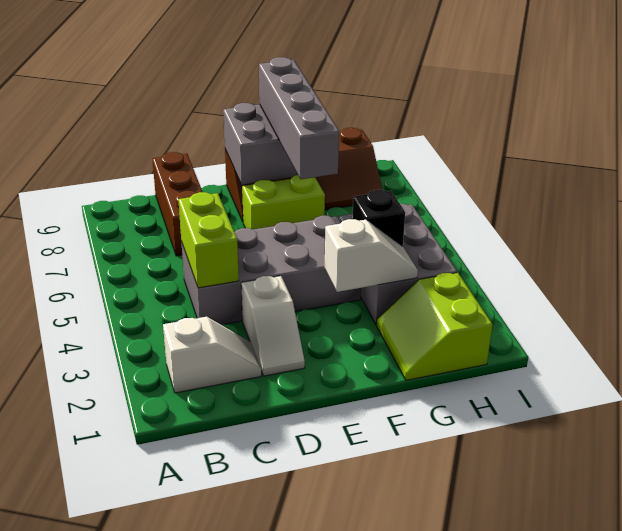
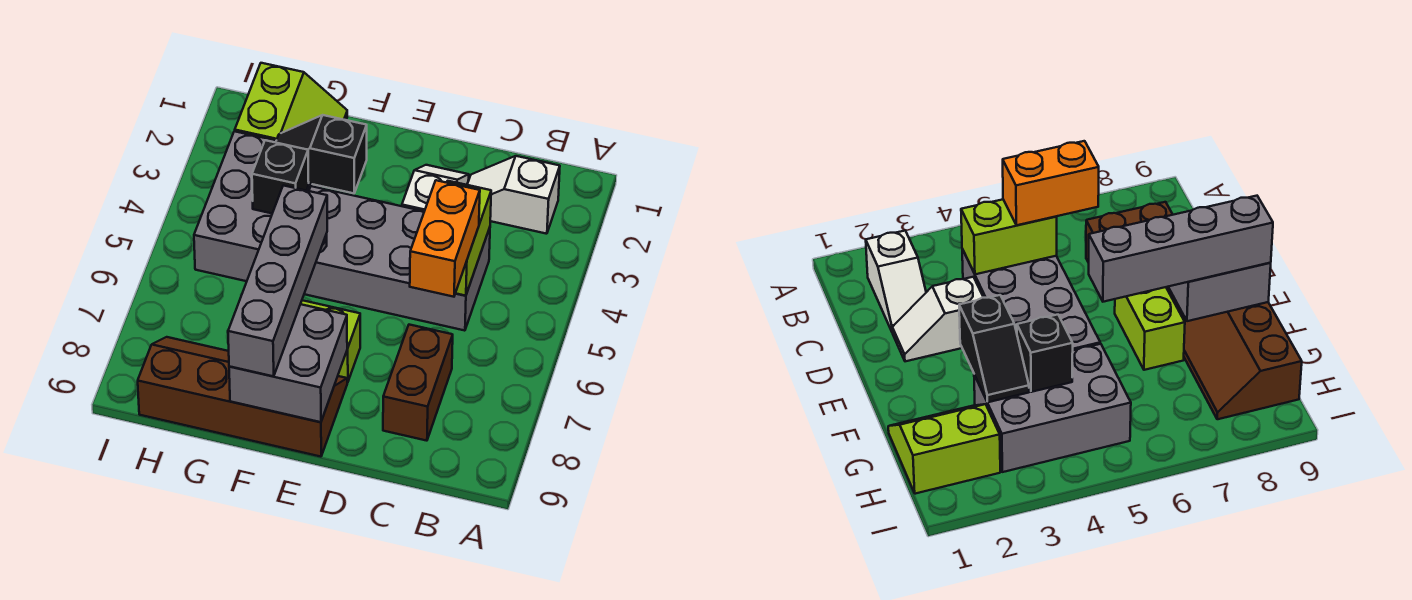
none -> orange 1x2 brick [410,180,480,297]
brown 1x3 brick [153,152,203,256] -> brown 1x2 brick [383,325,453,441]
white 1x2 slope [325,219,418,292] -> black 1x2 slope [276,115,367,193]

